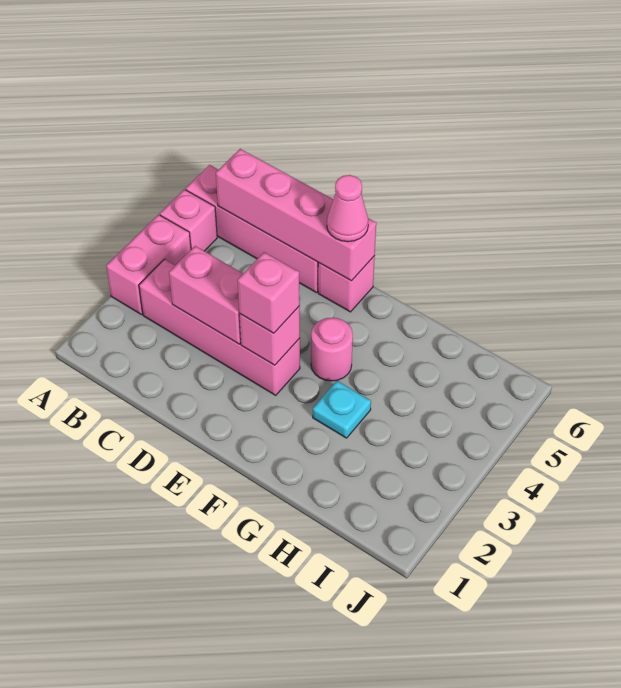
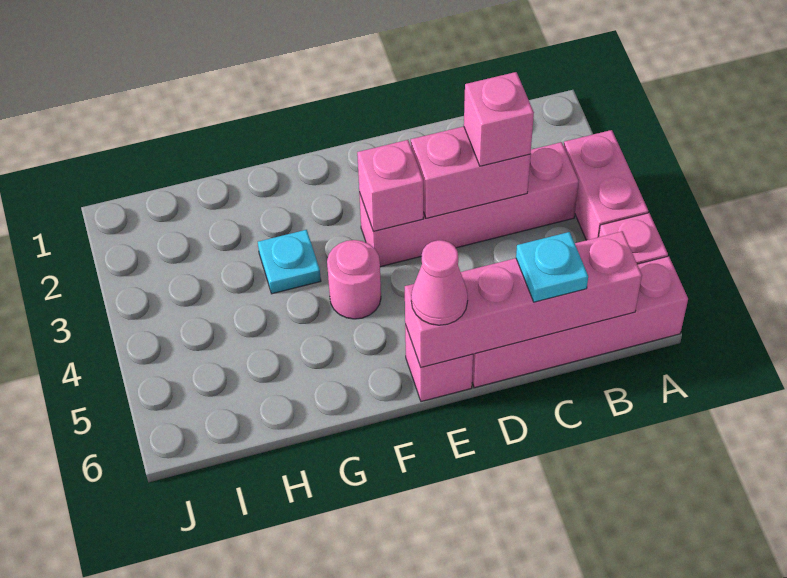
none -> cyan 1x1 plate [516,232,588,302]
pink 1x1 brick [237,252,300,333] -> pink 1x1 brick moved to [464,72,534,166]

